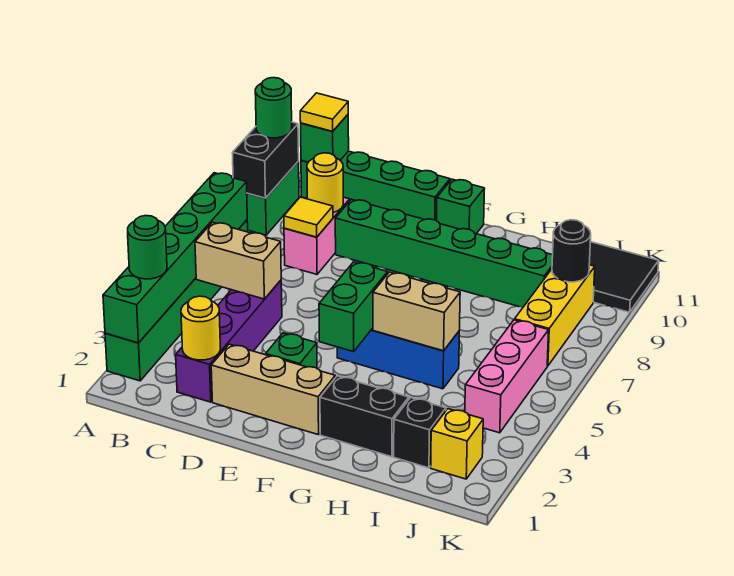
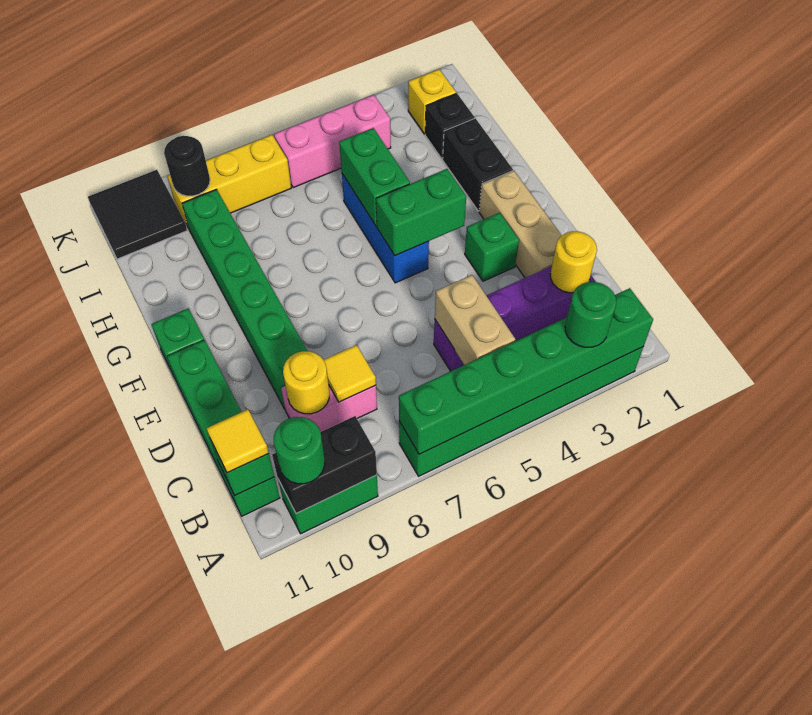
tan 1x2 brick [373,272,460,351] -> green 1x2 brick [339,128,410,226]

